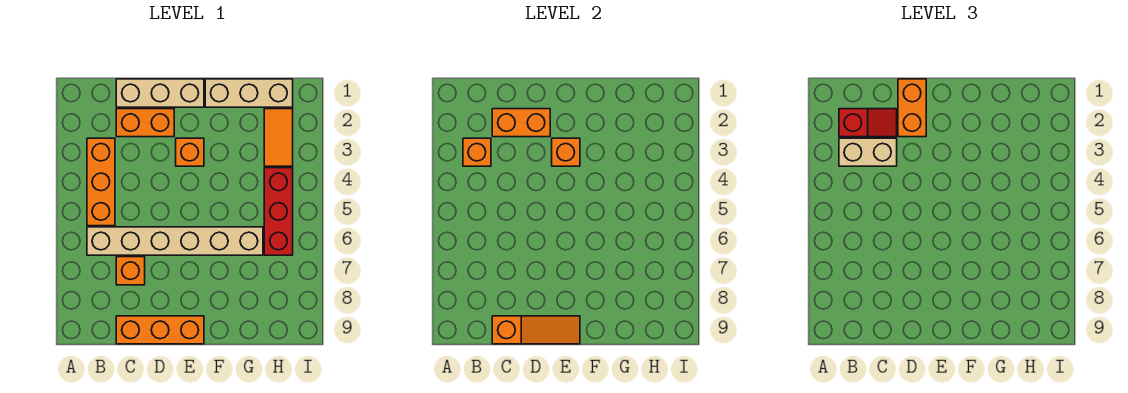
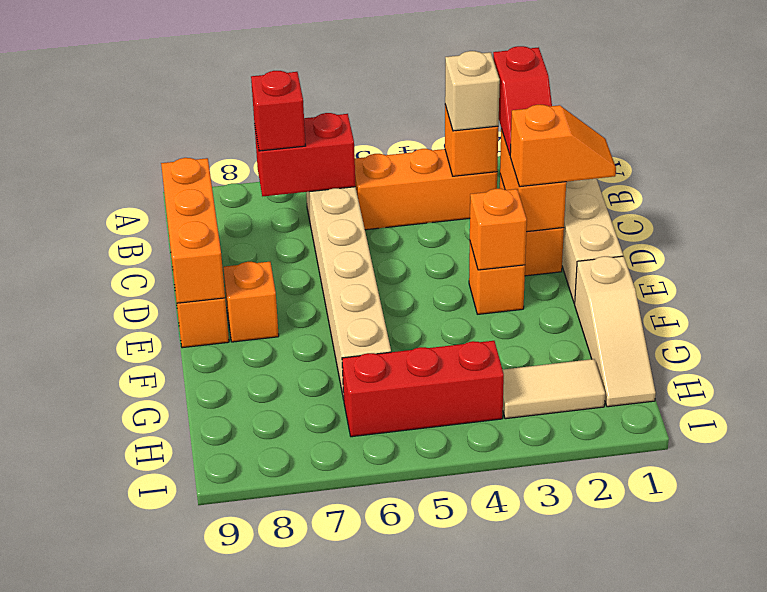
tan 1x2 brick [839,138,897,166] -> tan 1x1 brick [445,51,500,131]
none -> red 1x2 brick [254,113,356,196]
none -> red 1x1 brick [251,71,305,151]
orange 1x1 brick [116,257,145,285] -> orange 1x1 brick moved to [223,262,279,342]
orange 1x3 slope [492,316,580,344] -> orange 1x3 brick [161,158,225,303]
orange 1x2 brick [898,79,926,137] -> orange 1x2 slope [510,105,616,187]
tan 1x3 brick [205,79,293,107] -> tan 1x3 slope [575,256,656,407]
orange 1x2 tile [264,109,293,166] -> tan 1x2 tile [502,359,605,419]

